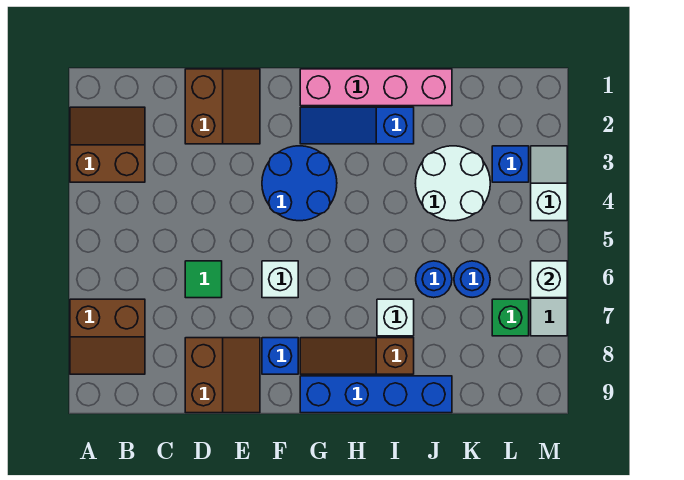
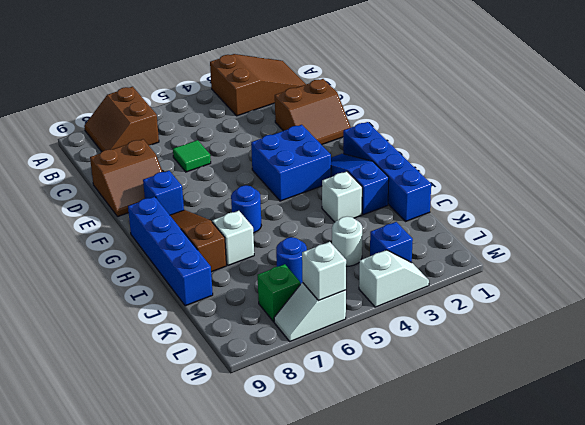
brown 2x2 slope [70,107,145,182] -> brown 2x3 slope [210,54,306,116]
blue 2x2 round brick [262,146,337,221] -> blue 2x2 brick [251,125,331,201]
white 1x1 brick [262,261,298,298] -> white 1x1 brick moved to [322,171,362,222]
pink 1x4 brick [300,69,452,106] -> blue 1x4 brick [343,122,431,222]
white 2x2 round brick [415,146,490,221] -> white 1x1 round brick [332,216,362,266]
blue 1x1 round brick [416,261,452,298] -> blue 1x1 round brick moved to [231,185,261,233]

